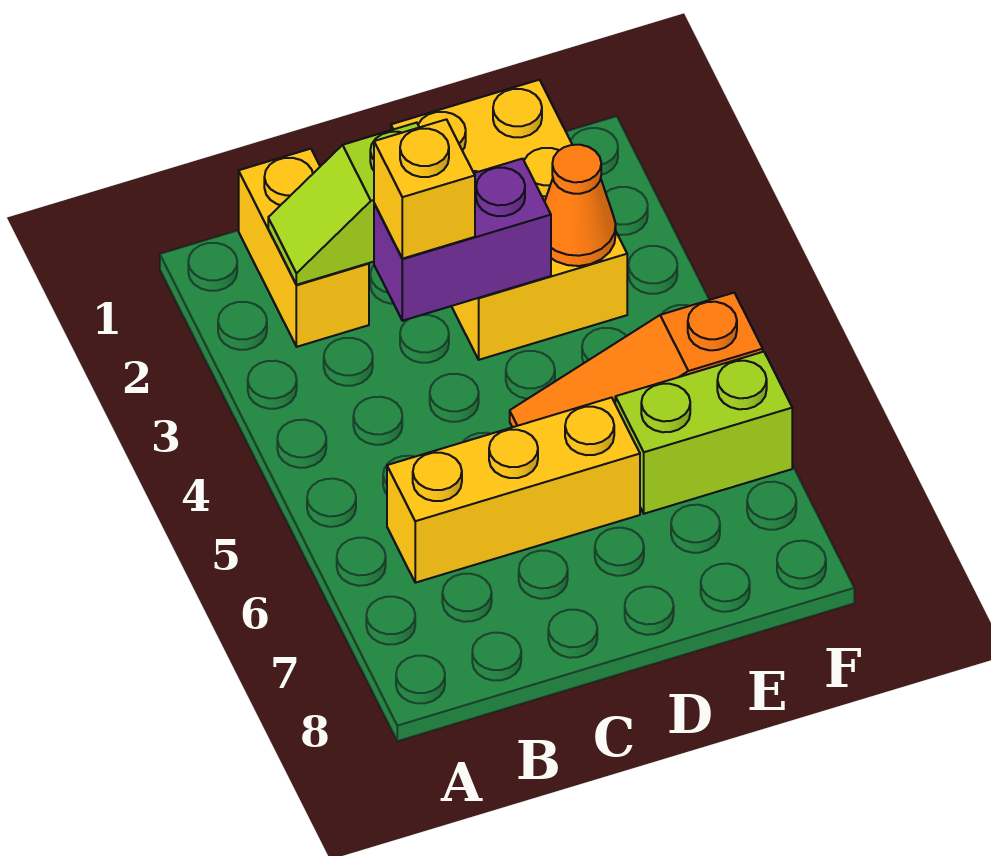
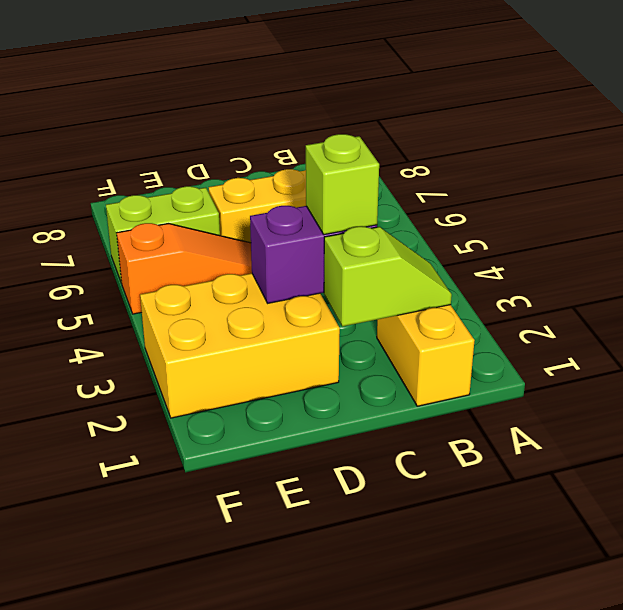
yellow 1x1 brick [374,119,475,259] -> lime 1x1 brick [306,134,379,235]
yellow 2x3 brick [391,80,627,360] -> yellow 2x3 brick turned to [140,273,340,418]
orange 1x1 cone [545,145,616,266] -> none

